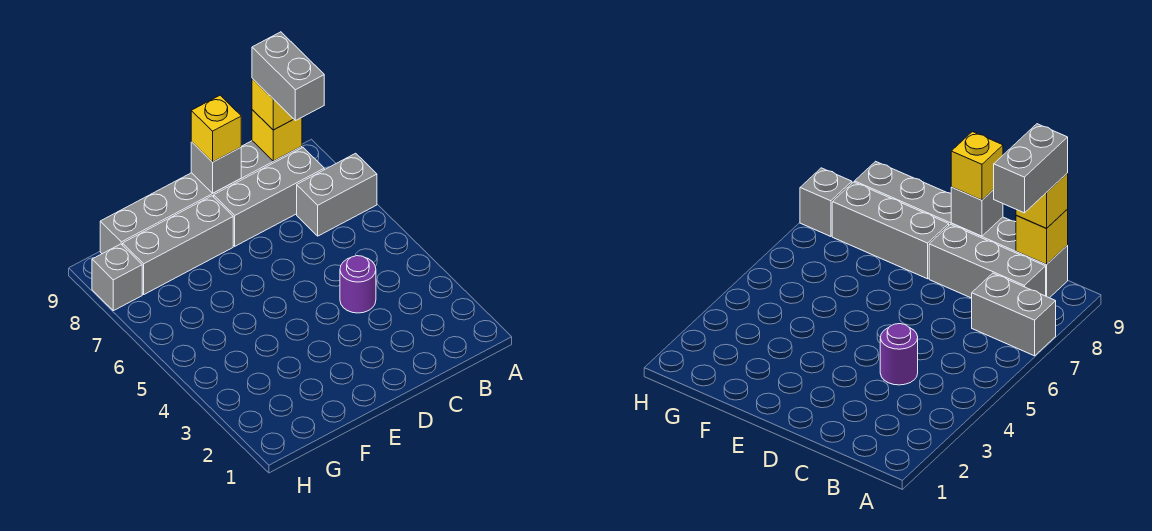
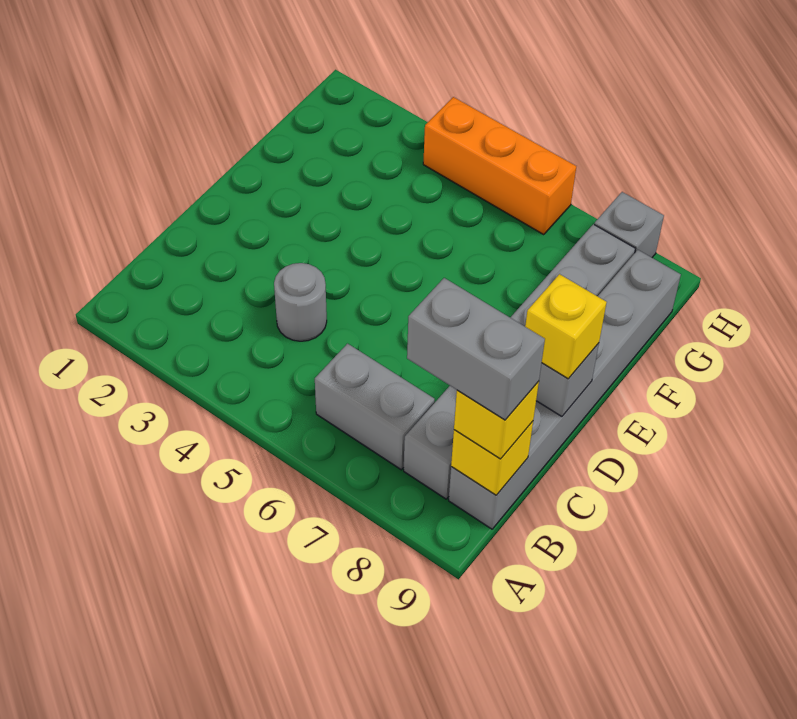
grey 1x2 brick [297,153,377,236] -> grey 1x2 brick turned to [315,344,435,470]
purple 1x1 round brick [340,256,376,313] -> grey 1x1 round brick [274,263,327,341]
none -> orange 1x3 brick [423,97,576,235]

